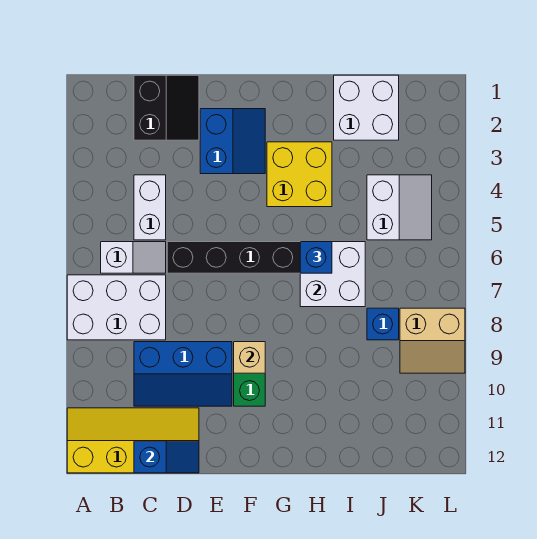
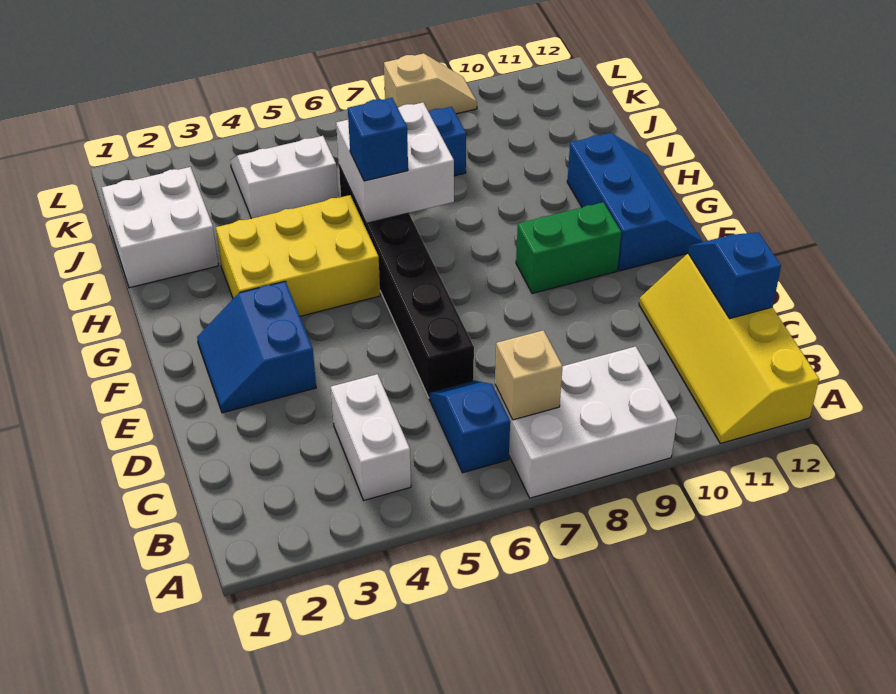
white 2x3 brick [67,275,166,340] -> white 2x3 brick turned to [495,346,677,498]
white 1x2 slope [101,242,166,273] -> blue 1x2 slope [429,381,510,473]
black 2x2 slope [134,75,199,140] -> none
white 1x2 brick [134,175,166,240] -> white 1x2 brick turned to [331,374,411,500]
blue 2x3 slope [134,342,232,406] -> blue 2x3 slope moved to [567,133,703,271]
blue 2x2 slope [200,109,265,174] -> blue 2x2 slope turned to [197,281,316,413]
tan 1x1 brick [234,342,265,373] -> tan 1x1 brick moved to [495,330,563,420]
yellow 2x2 brick [267,142,332,207] -> yellow 2x3 brick [216,195,380,316]
tan 2x2 slope [400,308,465,373] -> tan 1x2 slope [384,53,477,114]

